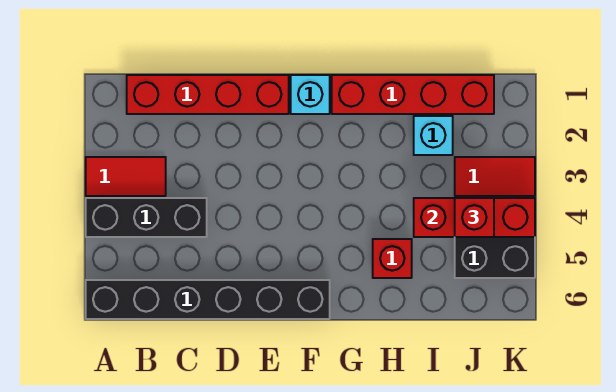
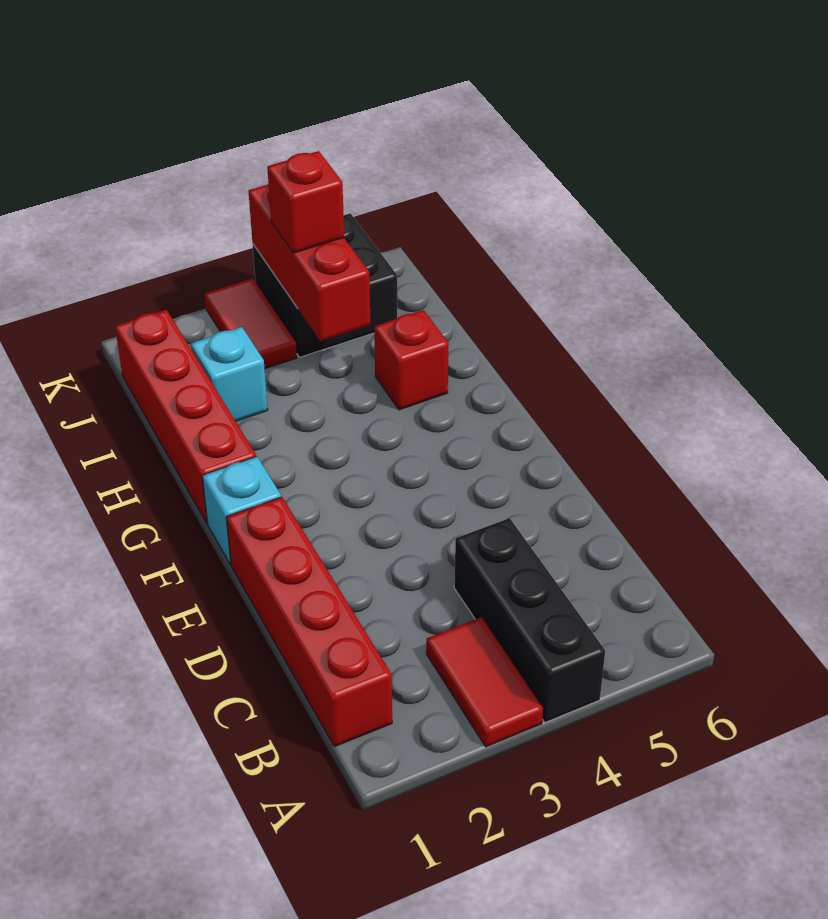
black 1x6 brick [86,280,330,319] -> none

